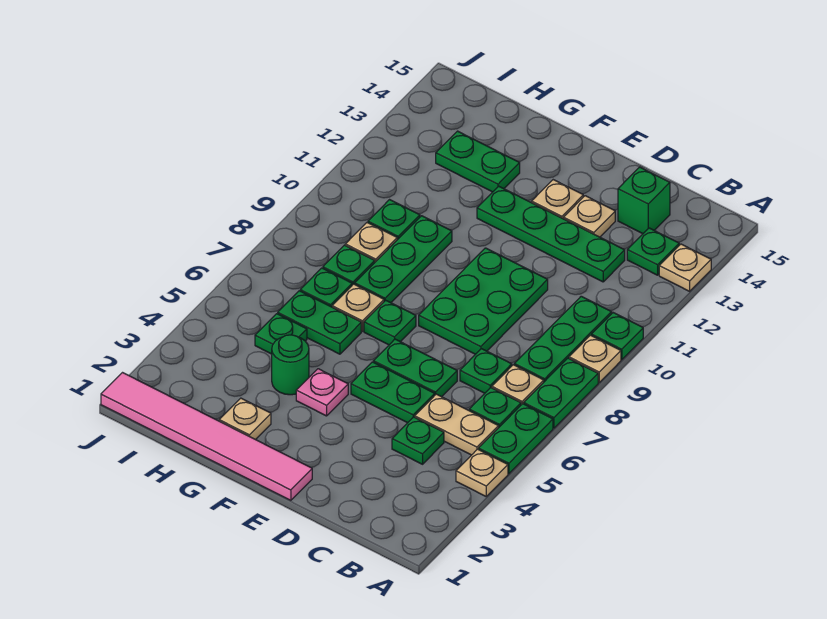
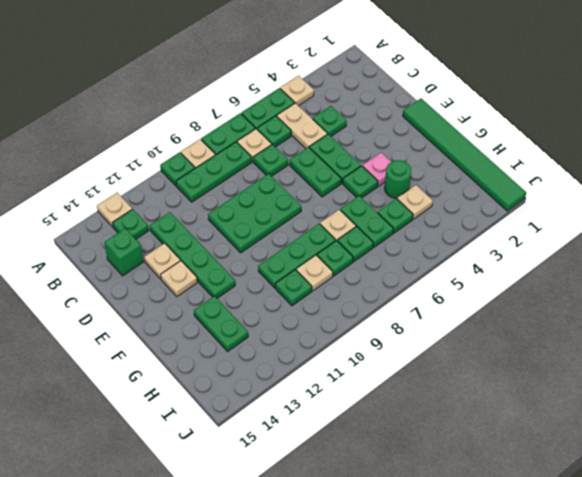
pink 1x6 tile [101,373,312,500] -> green 1x6 tile [403,99,526,211]
green 1x1 plate [364,300,416,345] -> green 1x1 plate moved to [343,166,378,198]
tan 1x1 plate [219,398,271,440] -> tan 1x1 plate moved to [397,185,433,219]

